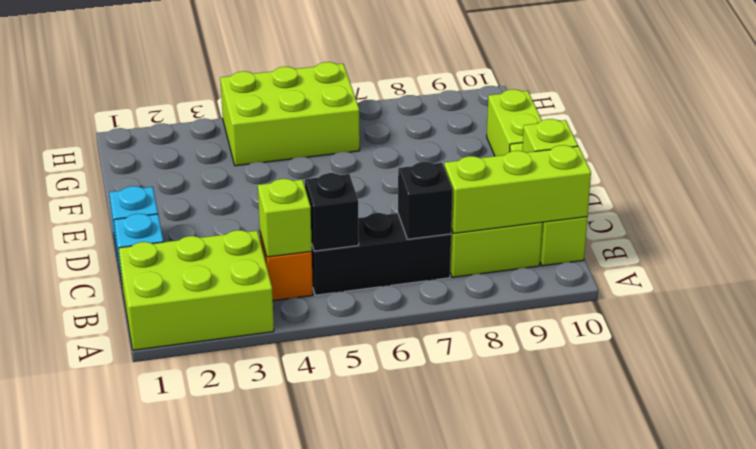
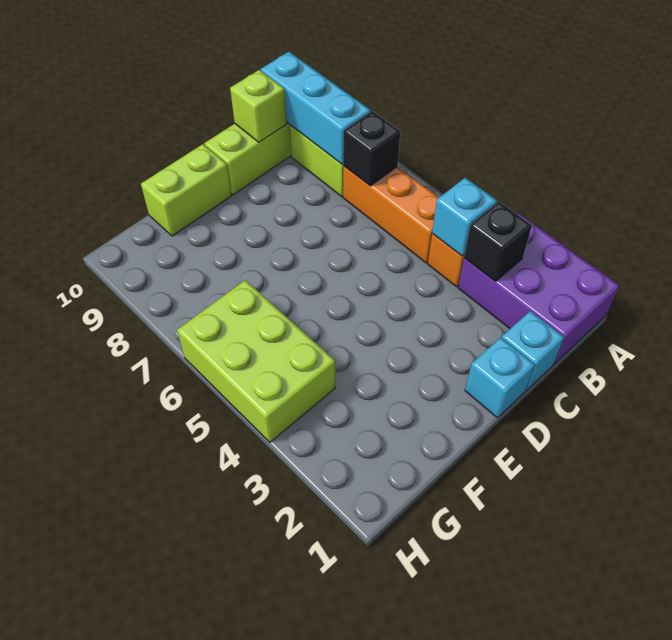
lime 2x3 brick [119,230,274,350] -> purple 2x3 brick [458,213,620,364]
lime 1x1 brick [258,179,312,257] -> cyan 1x1 brick [432,178,497,256]
black 1x3 brick [312,213,451,295] -> orange 1x3 brick [343,166,439,263]
black 1x1 brick [305,173,359,251] -> black 1x1 brick moved to [464,202,532,281]
lime 1x3 brick [444,145,591,234] -> cyan 1x3 brick [261,52,371,164]

